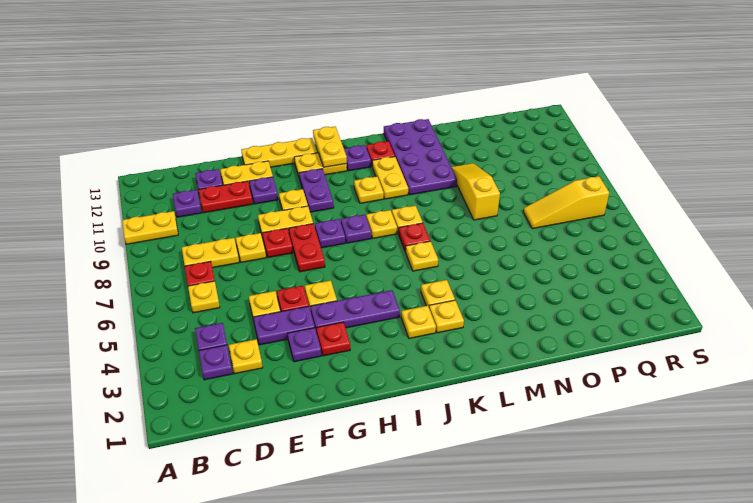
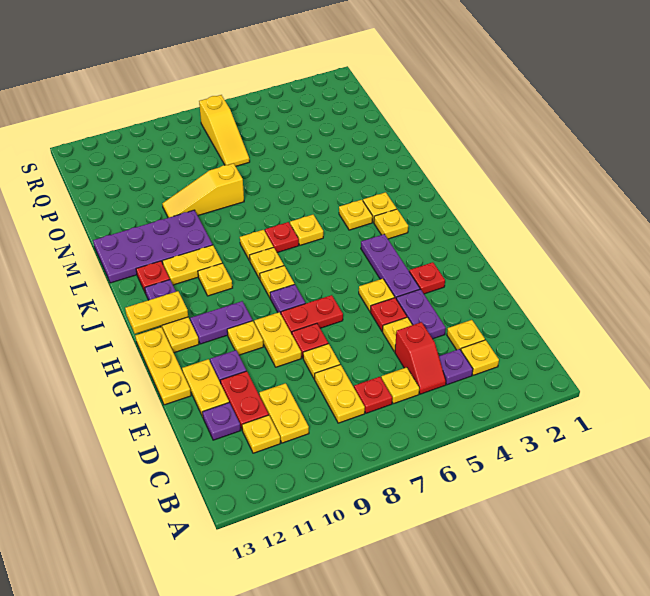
yellow 1x2 plate [122,211,178,244] -> yellow 1x2 plate moved to [259,383,309,443]
purple 1x1 plate [199,345,233,380] -> yellow 1x1 plate [461,340,499,375]
none -> red 1x2 slope [395,322,446,394]
purple 1x1 plate [173,190,201,217] -> yellow 1x1 plate [242,415,280,453]
purple 1x1 plate [288,328,321,362] -> none
purple 1x1 plate [341,215,371,243] -> yellow 1x1 plate [260,266,294,298]

